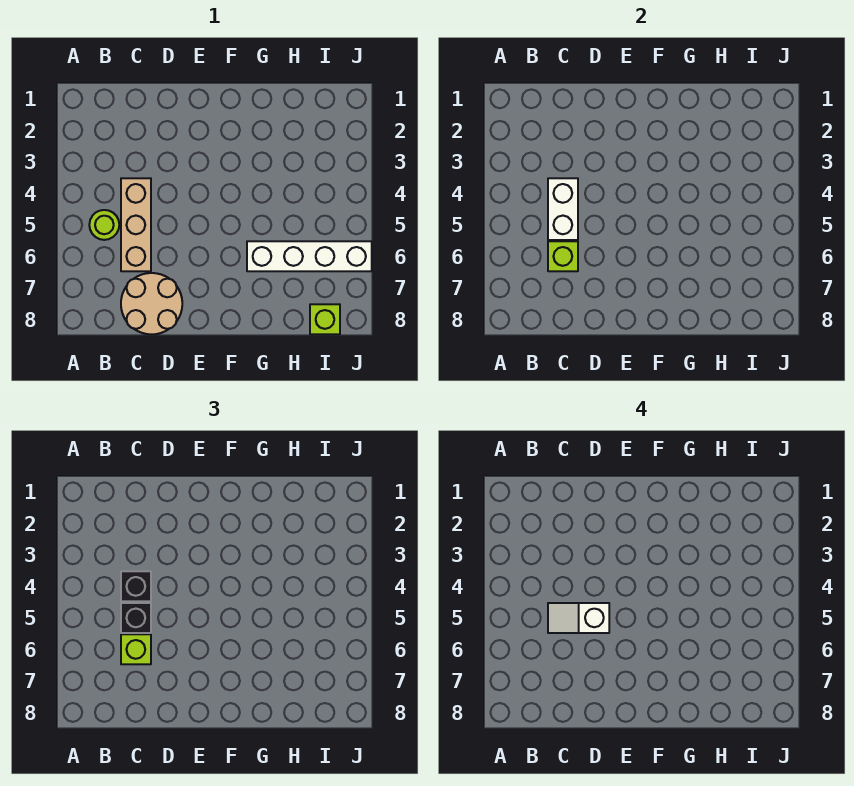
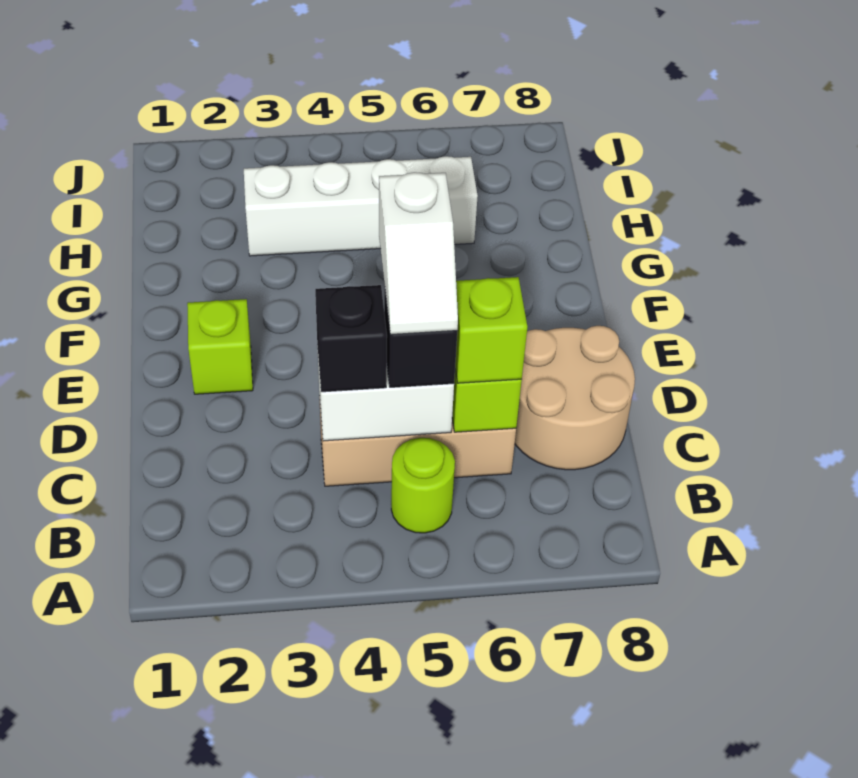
white 1x4 brick [247,241,372,271] -> white 1x4 brick turned to [244,156,478,256]
lime 1x1 brick [310,304,340,334] -> lime 1x1 brick moved to [187,299,253,394]

